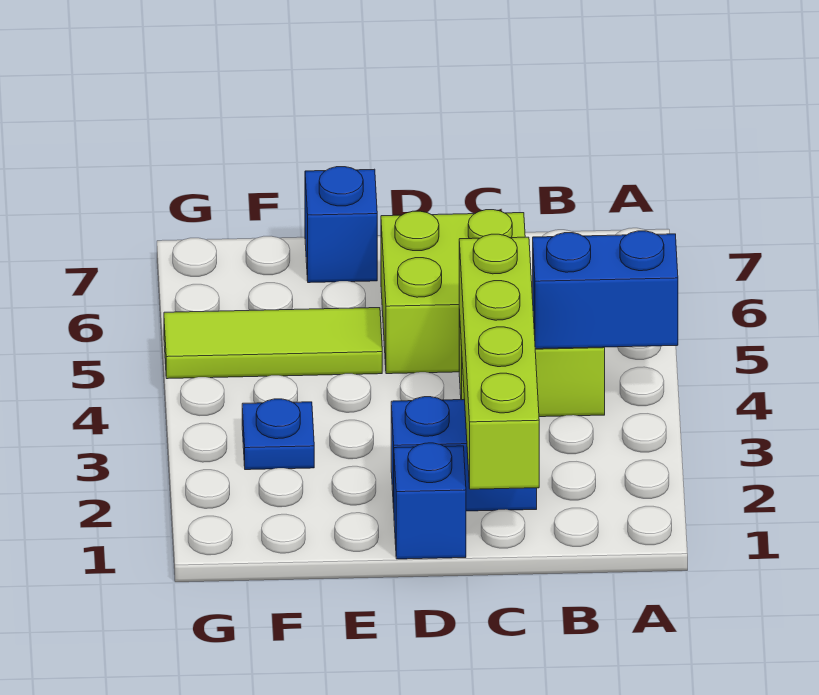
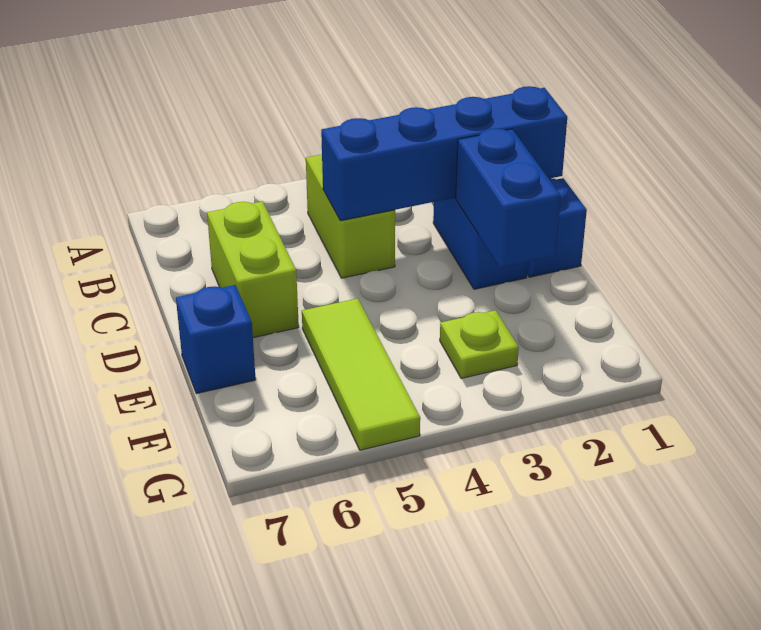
blue 1x2 brick [533,231,678,349] -> blue 1x2 brick moved to [456,128,561,268]
lime 1x4 brick [459,234,539,489] -> blue 1x4 brick [321,86,567,221]
lime 2x2 brick [381,210,525,374] -> lime 1x2 brick [207,201,299,338]
blue 1x1 plate [242,399,314,470] -> lime 1x1 plate [440,310,519,378]

